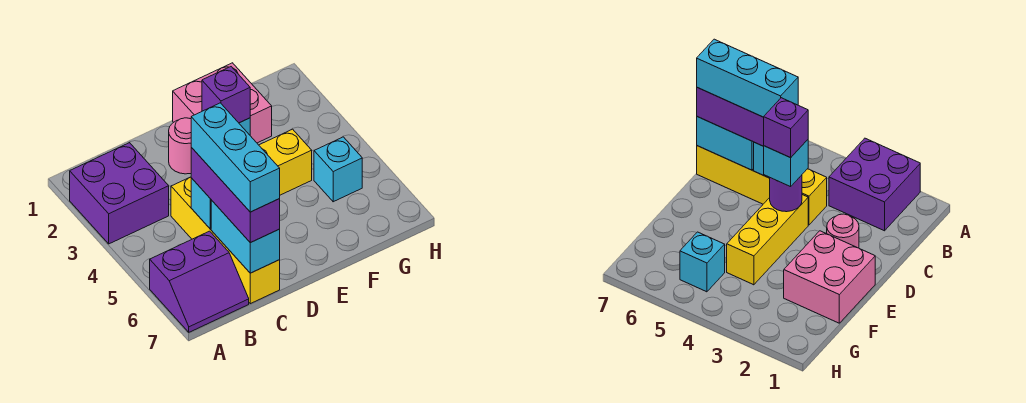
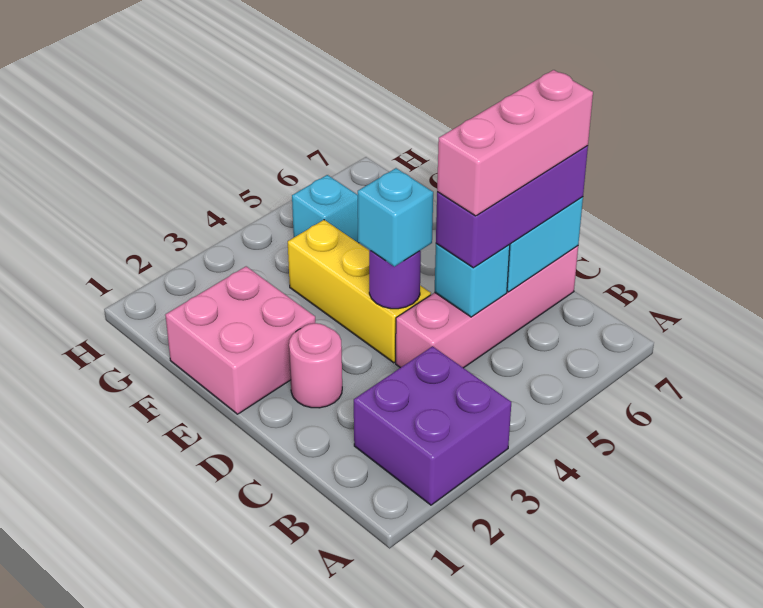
purple 2x2 slope [150,231,249,332] -> none
yellow 1x4 brick [171,177,280,304] -> pink 1x4 brick [396,246,578,368]
cyan 1x3 brick [191,103,280,212] -> pink 1x3 brick [437,70,593,216]
purple 1x1 brick [202,67,250,123] -> none

